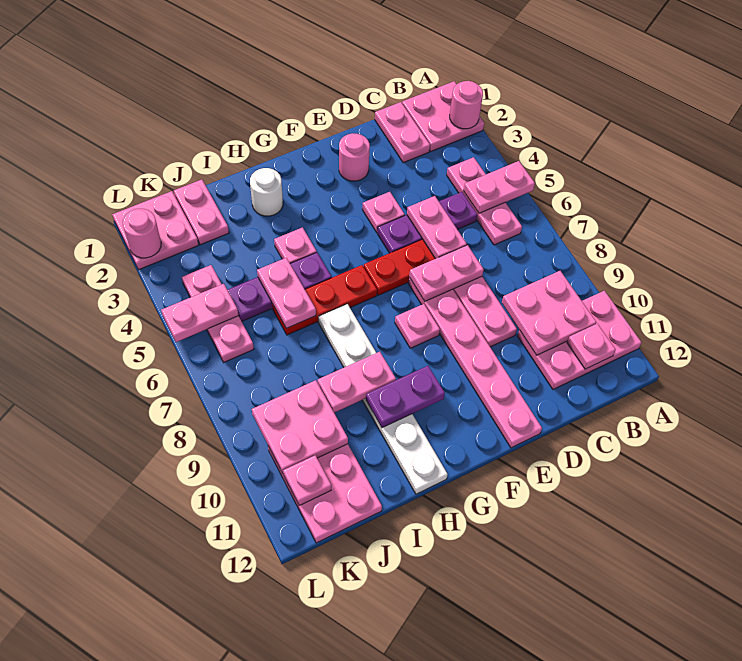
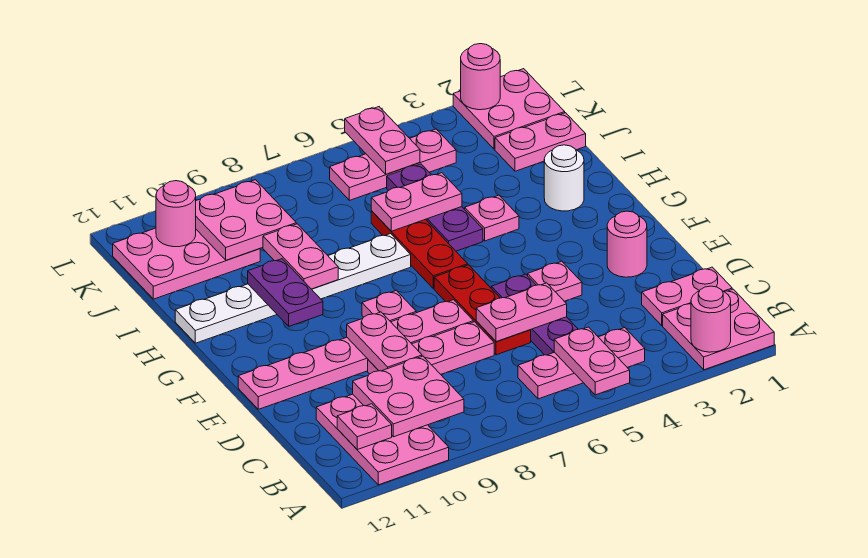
pink 1x2 plate [409,245,484,301] -> pink 1x2 plate moved to [347,312,422,371]
pink 1x1 plate [283,456,331,506] -> pink 1x1 round brick [156,181,196,247]

